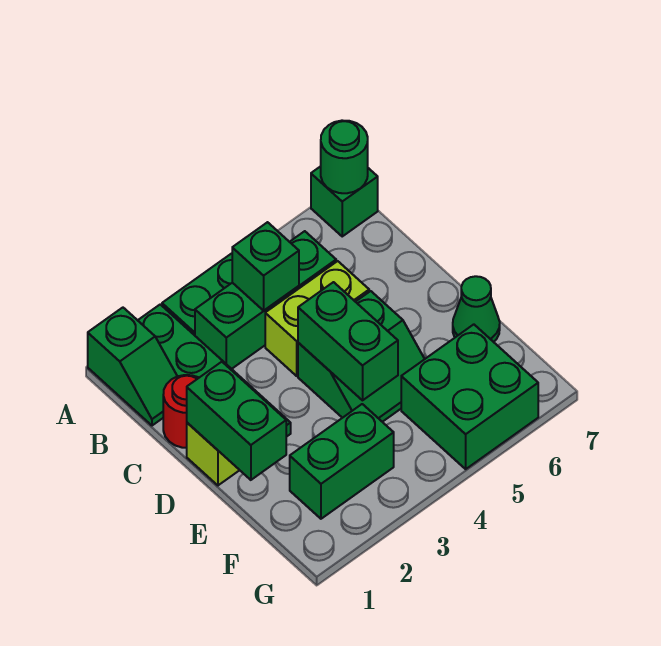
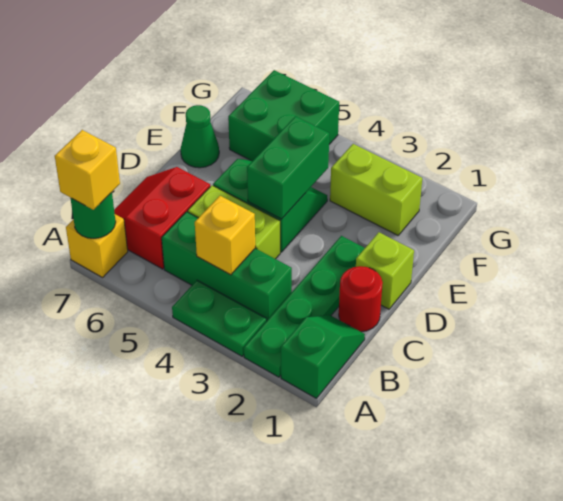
green 1x1 brick [311,166,378,236] -> yellow 1x1 brick [66,214,128,278]
none -> yellow 1x1 brick [55,130,120,210]
green 1x1 brick [232,222,299,311] -> yellow 1x1 brick [195,196,255,275]
none -> red 2x2 slope [114,167,210,269]
green 1x2 brick [187,362,286,480] -> none
green 1x2 brick [290,404,394,519] -> lime 1x2 brick [330,144,422,235]

